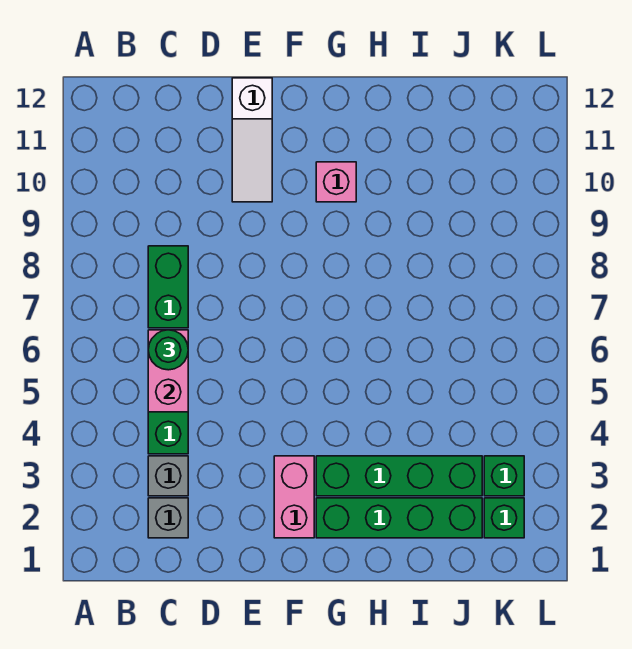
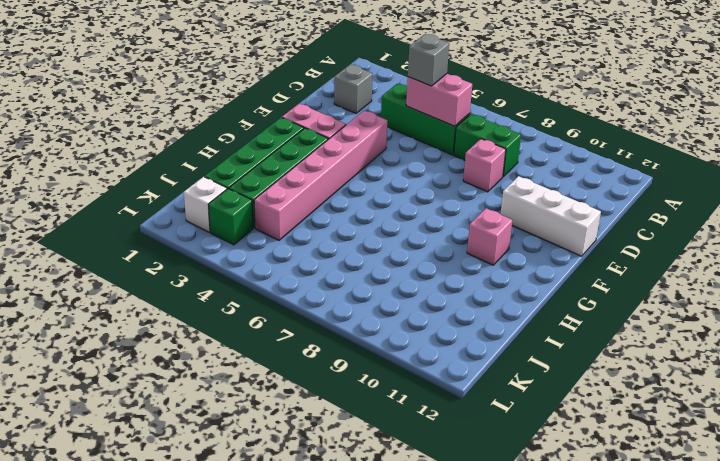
grey 1x1 brick [148,456,188,496] -> grey 1x1 brick moved to [408,34,449,86]
green 1x1 round brick [148,330,188,370] -> none
none -> pink 1x1 brick [463,139,506,192]
none -> pink 1x6 brick [254,110,388,240]
white 1x3 slope [232,78,272,202] -> white 1x3 brick [501,176,601,256]
green 1x1 brick [484,498,524,538] -> white 1x1 brick [184,177,227,232]

